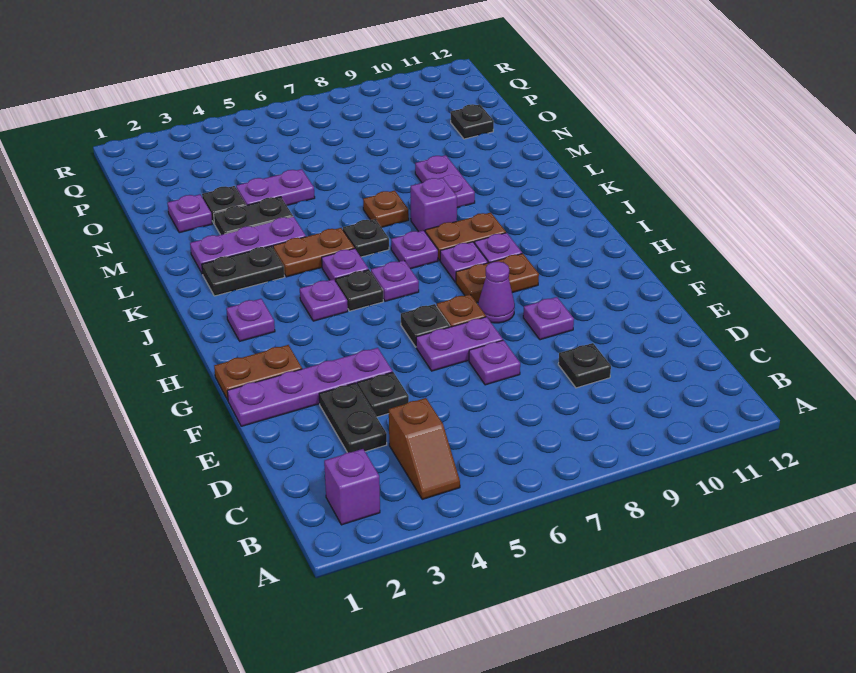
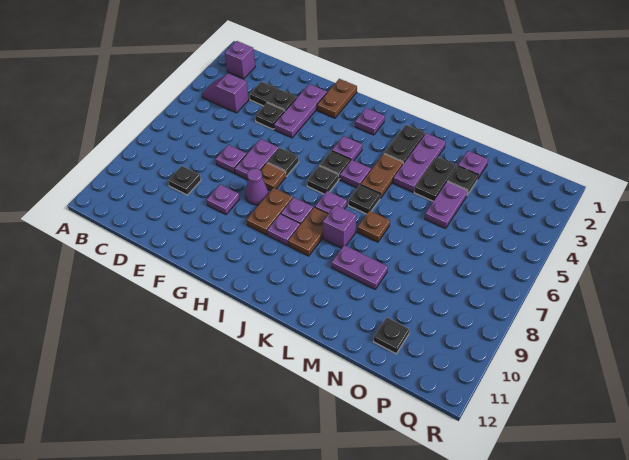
brown 1x2 slope [389,398,460,499] -> purple 1x2 slope [202,74,249,113]
purple 1x4 plate [227,348,393,426] -> purple 1x3 plate [274,84,327,138]
purple 1x1 plate [371,260,419,301] -> black 1x1 plate [307,166,339,194]

